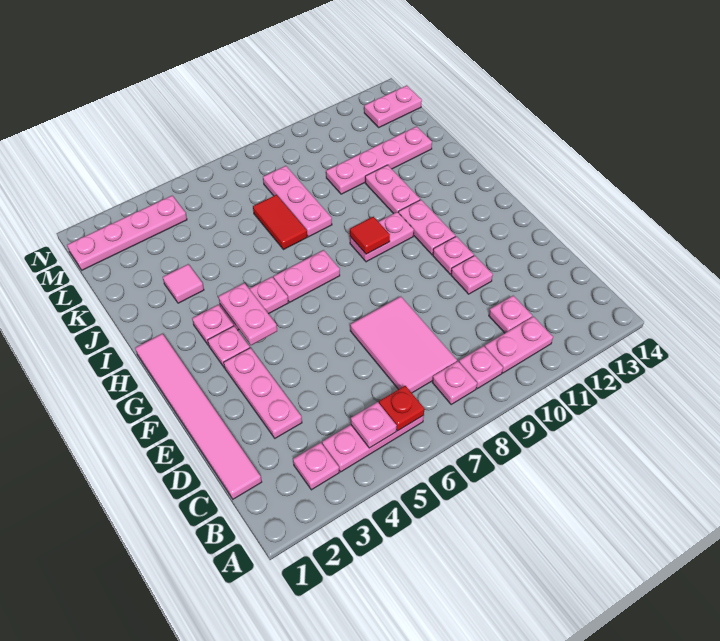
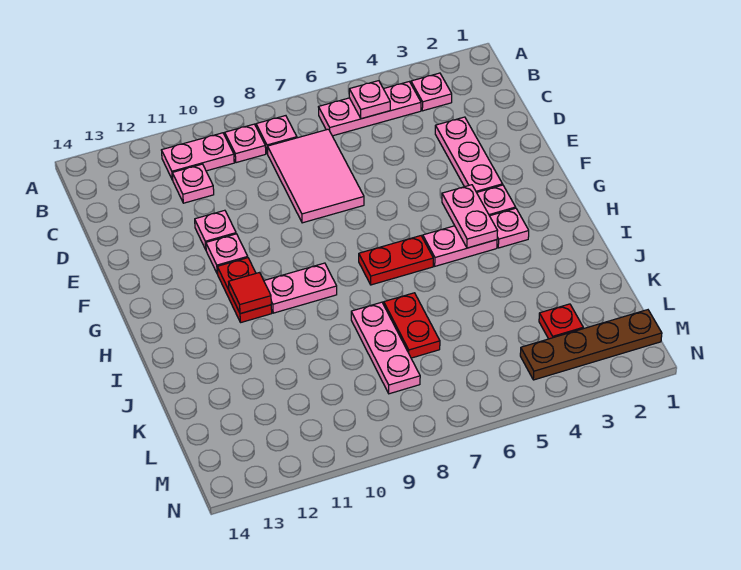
red 1x1 plate [379,386,424,431] -> red 1x1 plate moved to [539,304,583,339]
pink 1x6 tile [135,334,262,499] -> none
pink 1x2 plate [398,200,455,255] -> red 1x2 plate [217,258,272,323]
pink 1x2 plate [273,250,340,302] -> red 1x2 plate [359,236,433,285]
red 1x1 tile [350,217,390,254] -> red 1x1 tile moved to [229,273,271,314]
pink 1x2 plate [365,165,420,214] -> none
pink 1x1 tile [163,264,204,303] -> none
red 1x2 tile [253,195,307,250] -> red 1x2 plate [384,293,440,358]
pink 1x4 plate [326,127,432,194] -> none
pink 1x4 plate [67,196,187,270] -> brown 1x4 plate [520,310,662,380]
pink 1x2 plate [364,85,422,127] -> none

